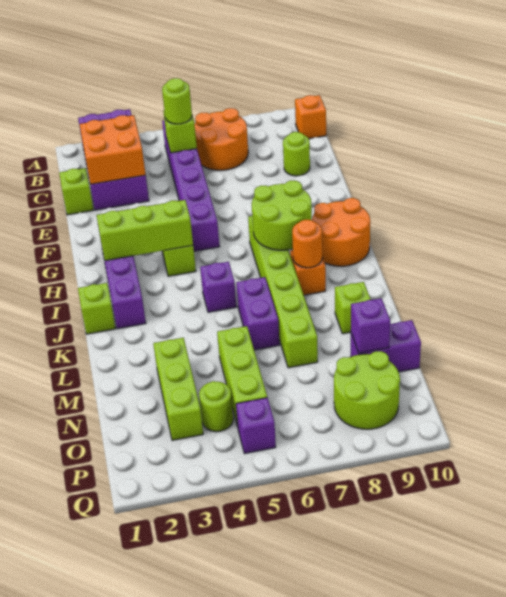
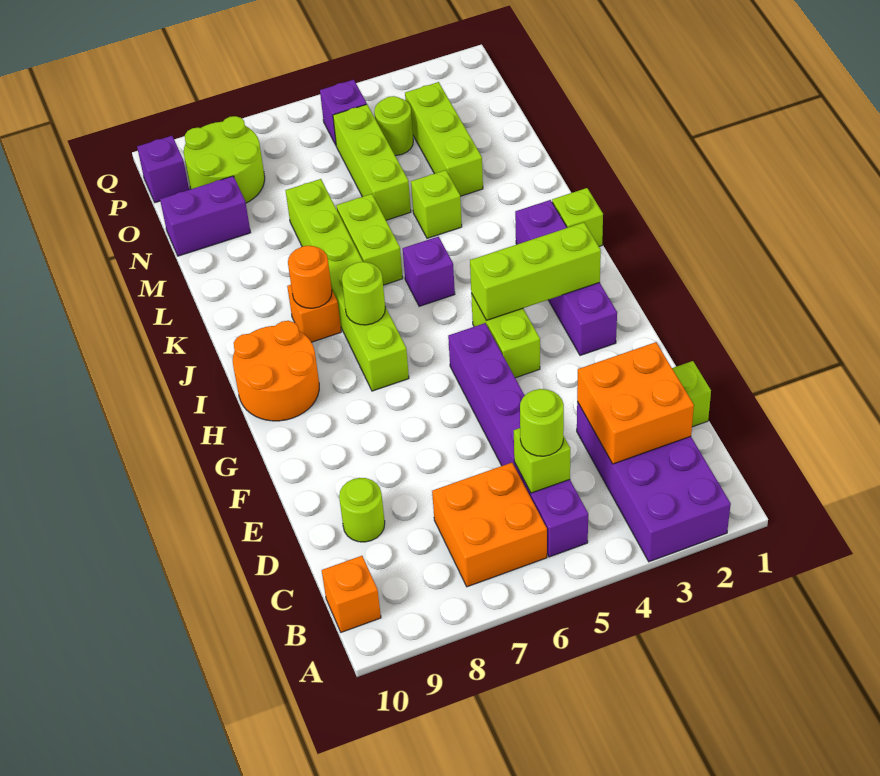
orange 2x2 round brick [195,108,248,170] -> orange 2x2 brick [432,463,547,587]
lime 2x2 round brick [252,181,312,250] -> lime 1x1 round brick [342,262,385,325]
purple 1x2 brick [236,277,280,350] -> lime 1x2 brick [336,194,403,285]
lime 1x1 brick [335,282,371,334] -> lime 1x1 brick moved to [411,170,462,238]
purple 1x1 brick [351,298,390,353] -> purple 1x1 brick moved to [137,136,189,203]

